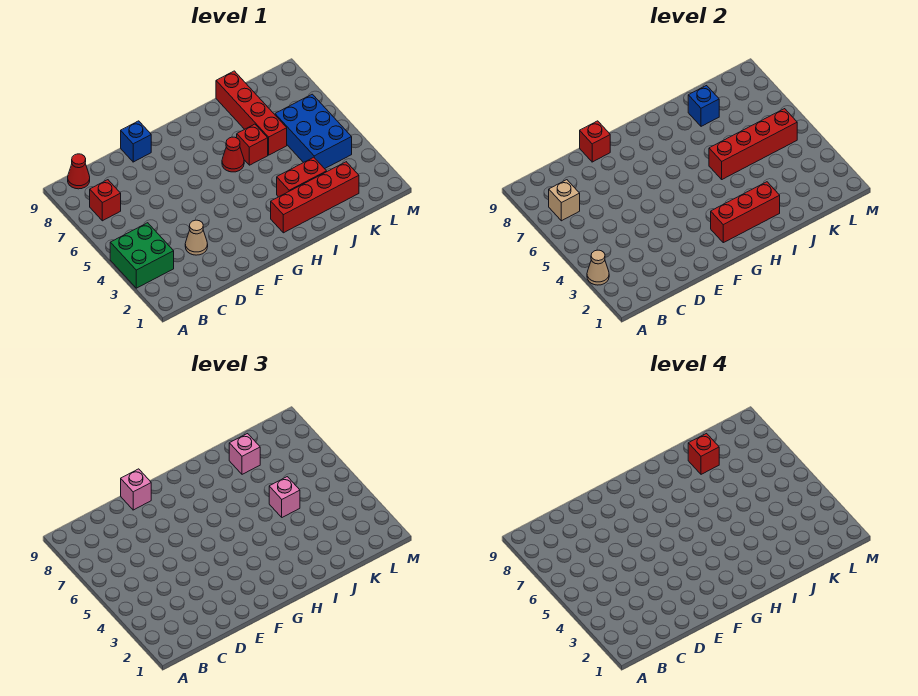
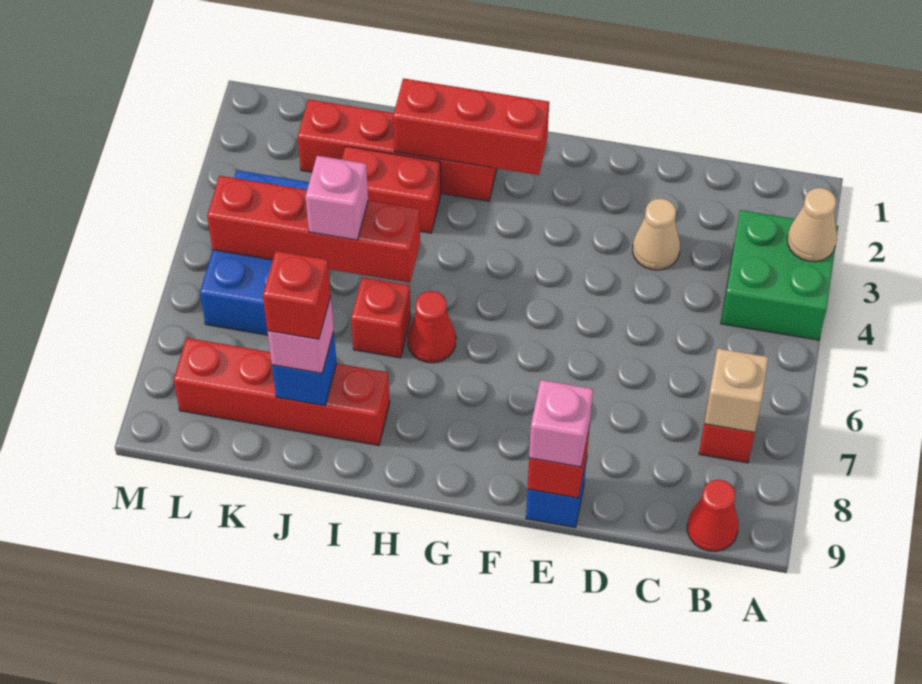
red 1x4 brick [216,71,287,155] -> red 1x4 brick turned to [174,338,390,446]

